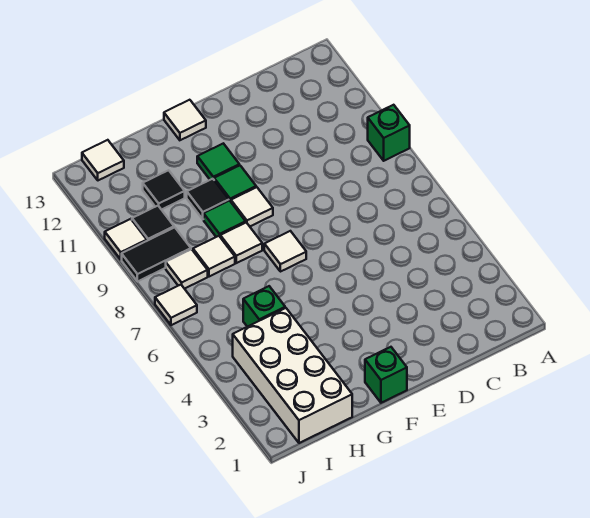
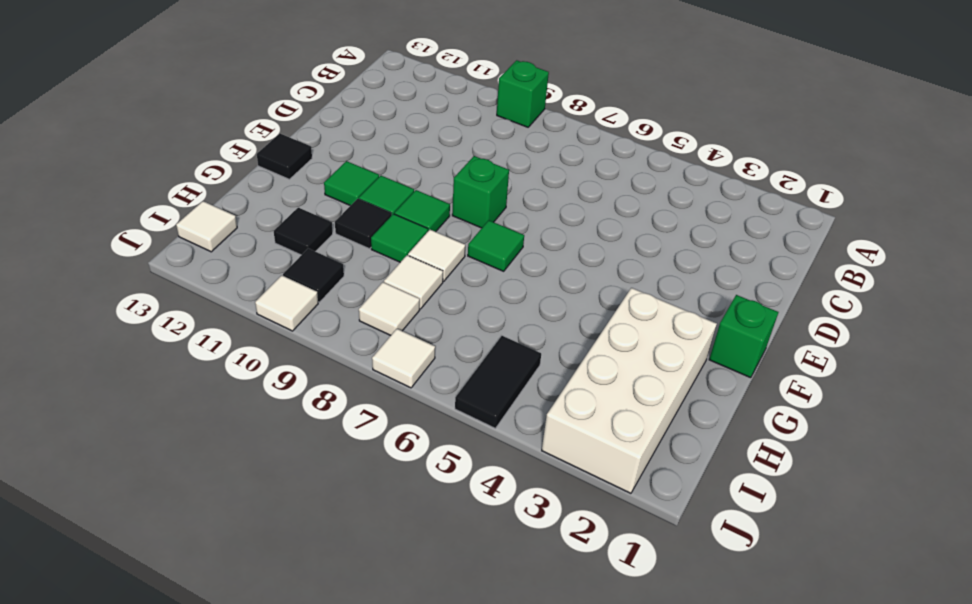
white 1x1 tile [264,231,306,272] -> green 1x1 tile [468,220,524,271]
white 1x1 tile [231,187,273,226] -> green 1x1 tile [394,190,450,232]
white 1x1 tile [164,100,206,140] -> black 1x1 tile [257,134,312,179]
white 2x4 brick [233,308,352,443] -> white 2x4 brick turned to [542,288,717,493]
green 1x1 brick [243,286,285,327] -> green 1x1 brick moved to [452,156,509,228]
black 1x2 tile [122,227,191,282] -> black 1x2 tile moved to [455,336,541,428]

